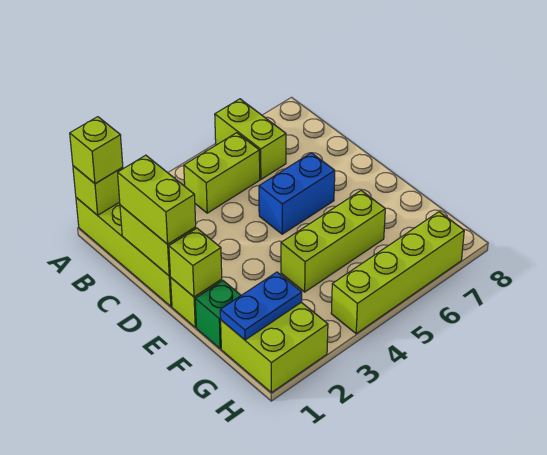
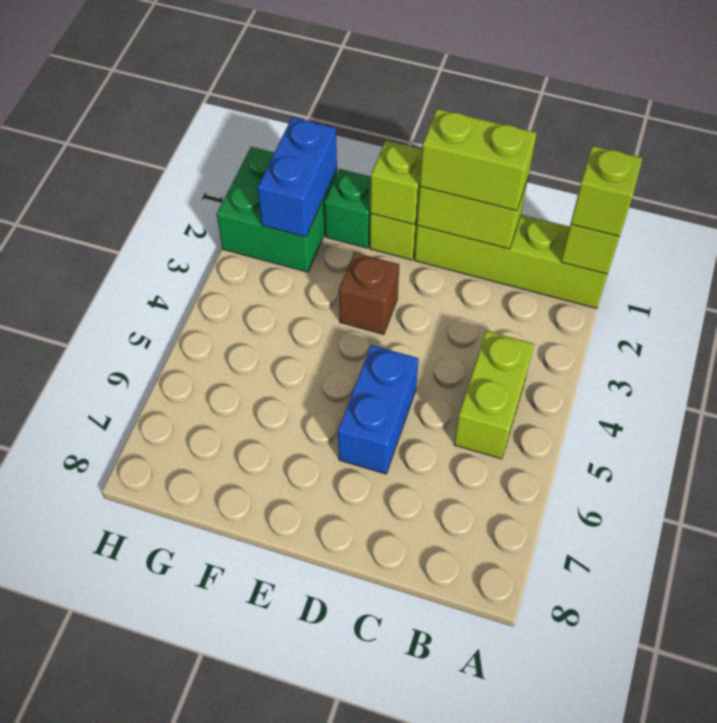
lime 1x2 brick [215,99,286,179] -> none
none -> brown 1x1 brick [339,252,399,335]
lime 1x3 brick [281,191,385,292] -> none
lime 2x2 brick [221,302,328,393] -> green 2x2 brick [217,147,337,272]
blue 1x2 plate [220,272,302,340] -> blue 1x2 brick [258,118,337,237]
lime 1x4 brick [331,212,464,334] -> none

